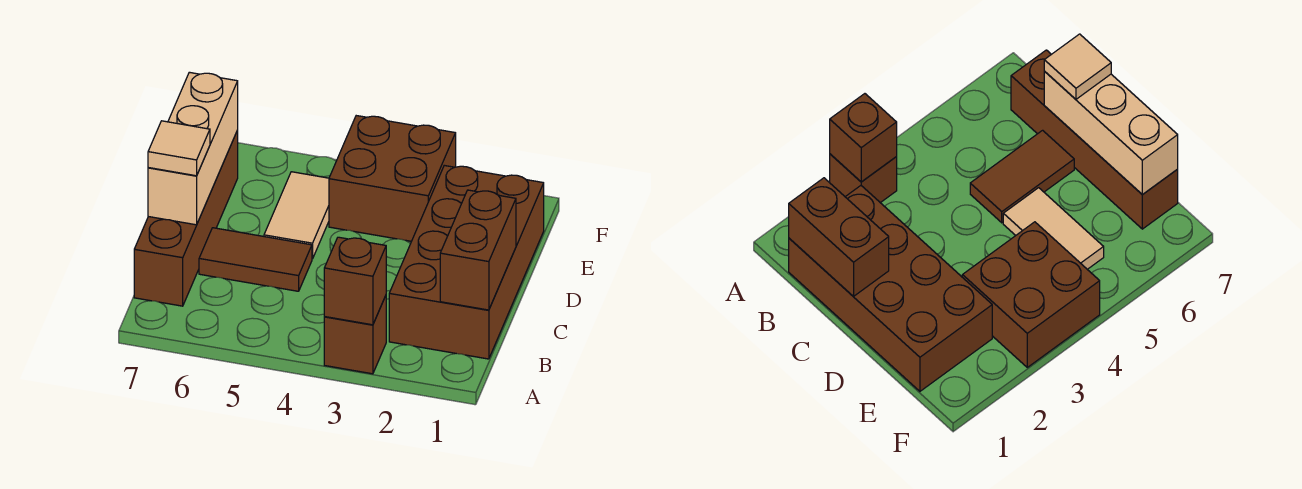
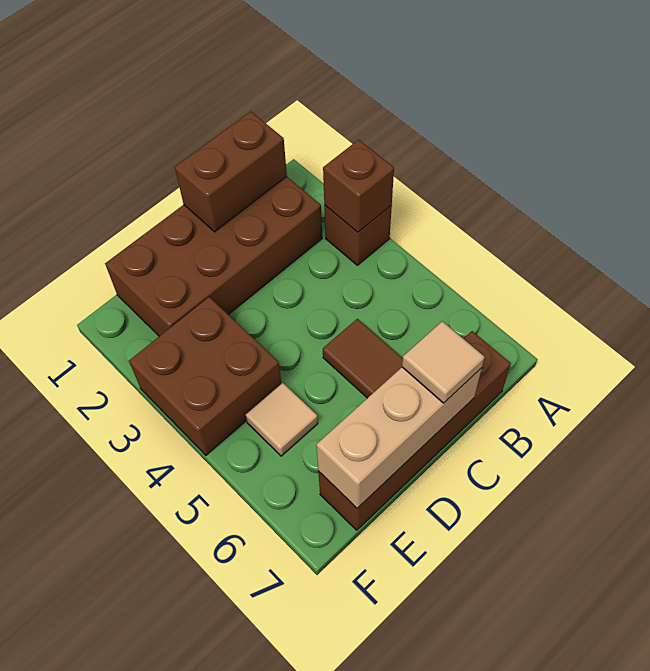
tan 1x2 tile [264,172,329,259] -> tan 1x1 tile [246,383,318,456]

